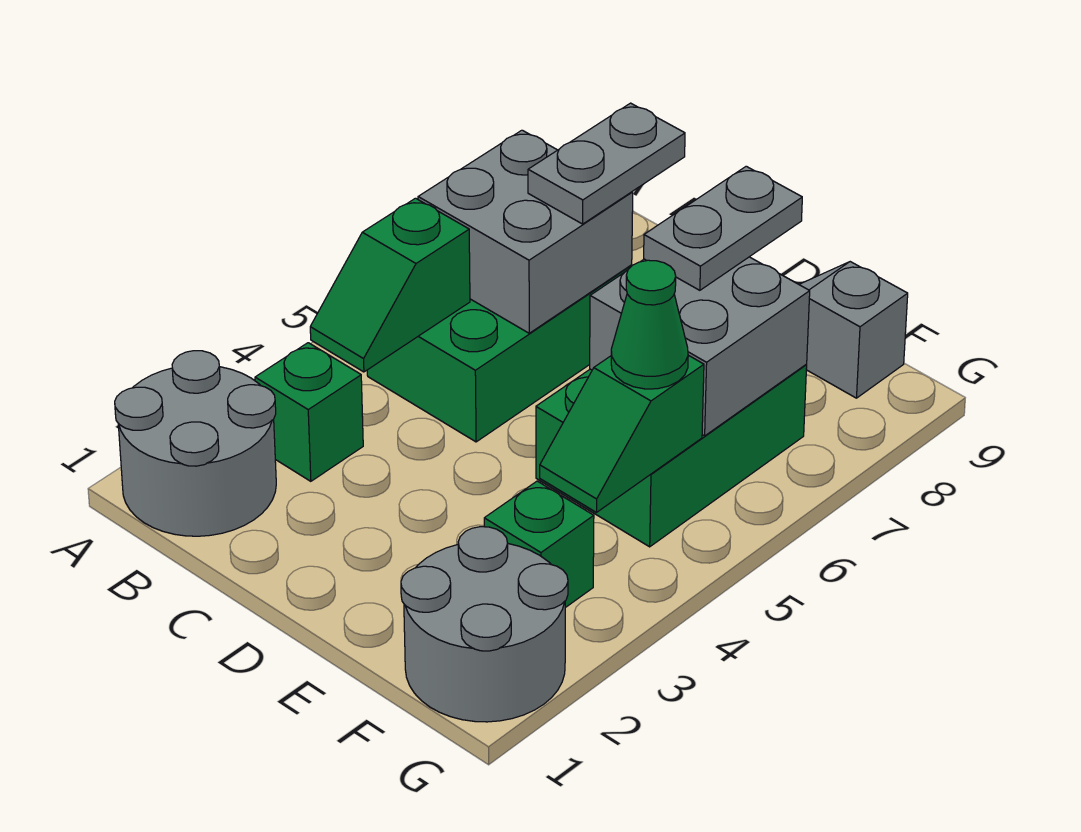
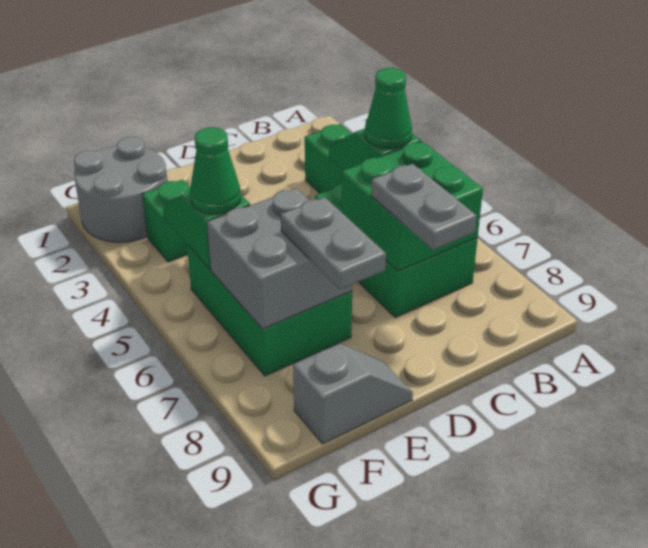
grey 2x2 round brick [115,351,276,536] -> none
none -> green 1x1 cone [365,68,412,149]
grey 2x2 brick [418,130,633,333] -> green 2x2 brick [342,141,483,271]

